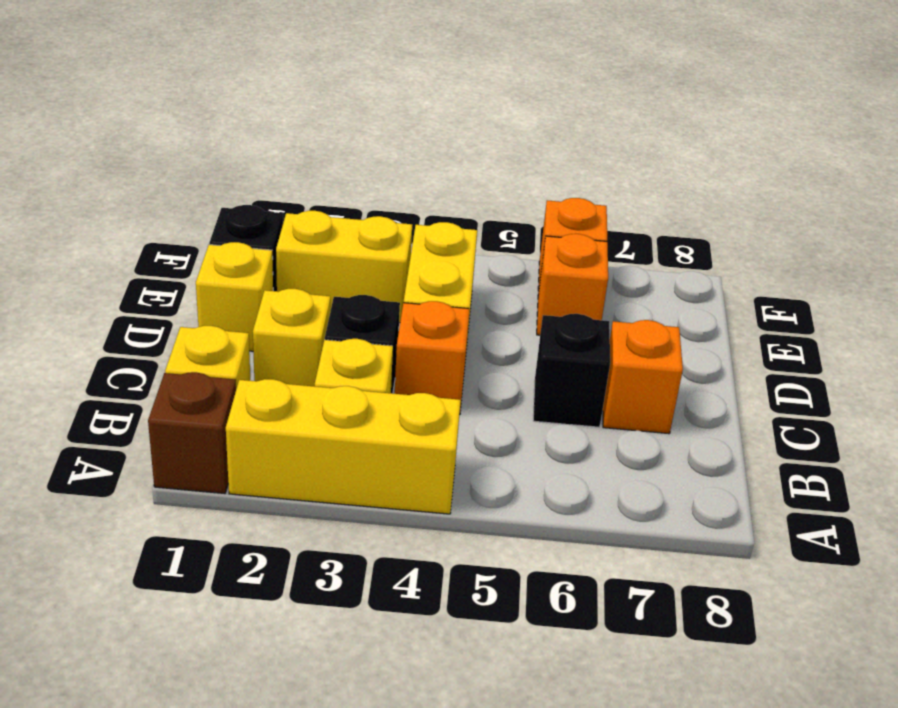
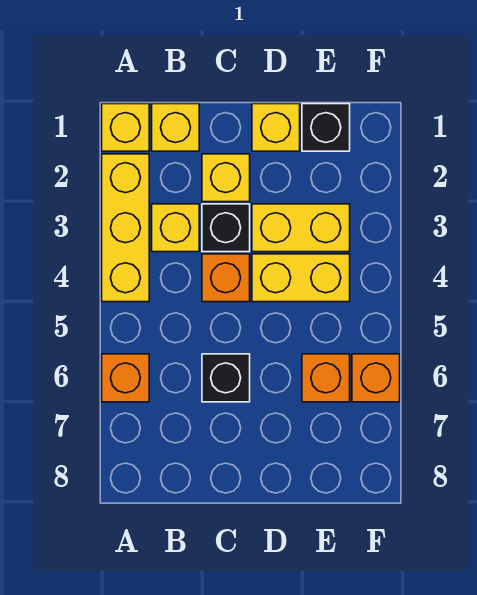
brown 1x1 brick [148,372,236,493] -> yellow 1x1 brick [102,104,149,151]
orange 1x1 brick [603,320,683,434] -> orange 1x1 brick moved to [102,354,149,402]
yellow 1x2 brick [276,211,412,323] -> yellow 1x2 brick turned to [252,204,350,252]

